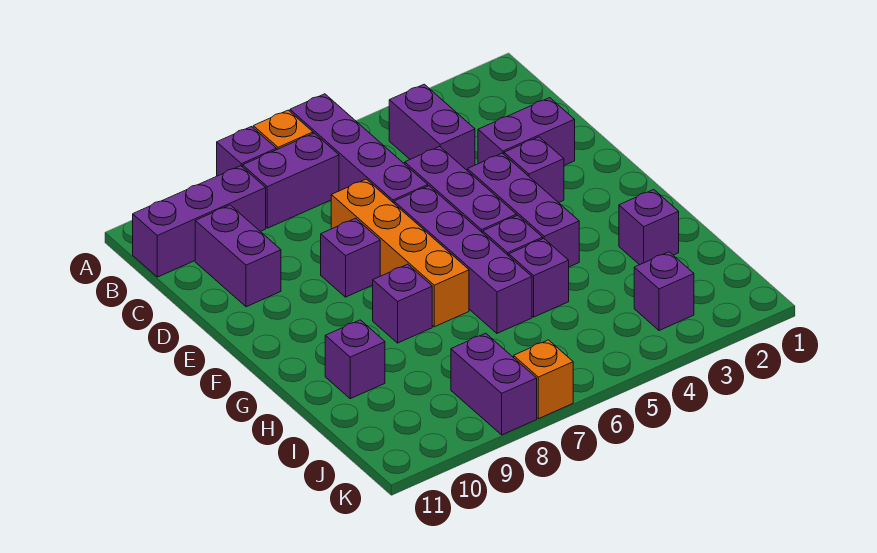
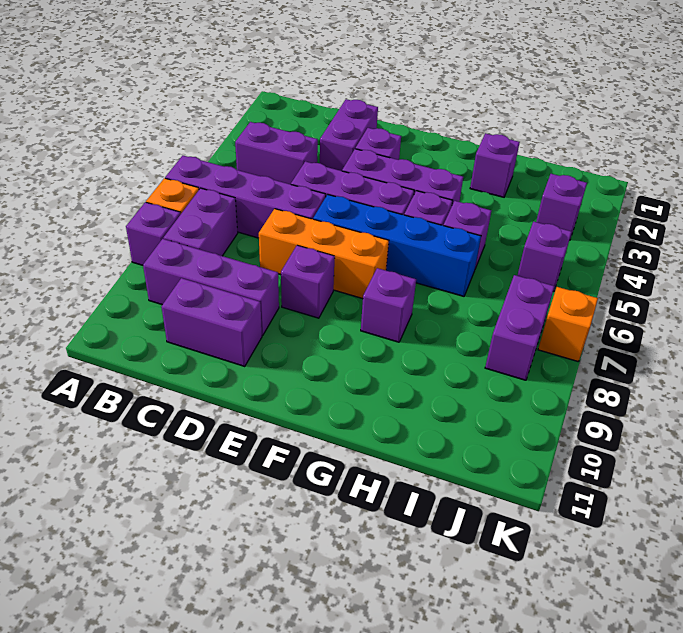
purple 1x3 brick [133,166,266,277] -> purple 1x3 brick turned to [143,239,279,336]
orange 1x4 brick [331,179,469,327] -> orange 1x3 brick [259,209,389,299]
purple 1x4 brick [394,186,532,333] -> blue 1x4 brick [313,194,481,296]
purple 1x1 brick [325,320,385,399] -> purple 1x1 brick moved to [517,222,571,292]
purple 1x2 brick [451,333,537,435] -> purple 1x2 brick turned to [485,275,554,380]

